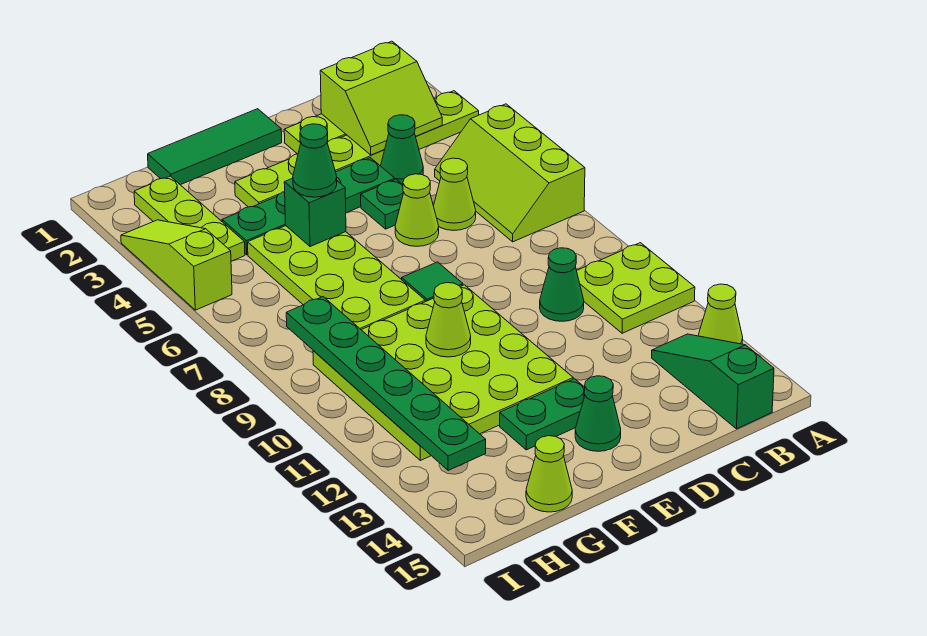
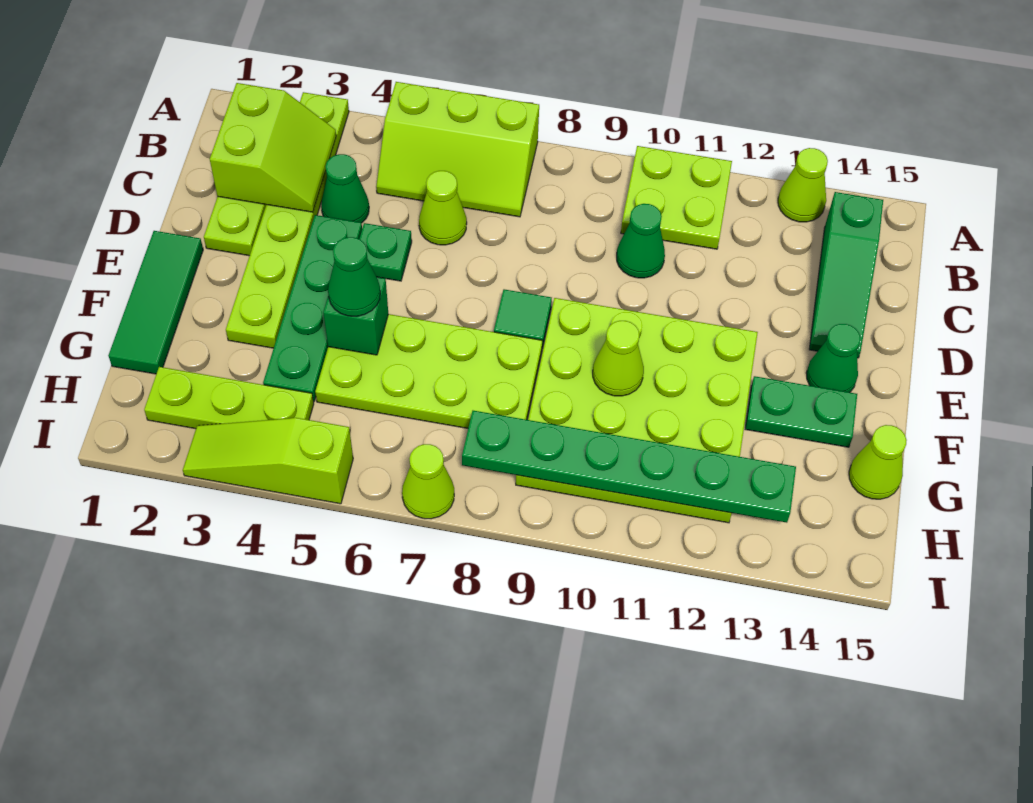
green 1x3 slope [652,334,774,429] -> green 1x3 slope turned to [809,192,883,358]
lime 1x1 cone [395,174,439,246] -> lime 1x1 cone moved to [402,444,454,519]
green 1x2 plate [500,379,585,450] -> green 1x2 plate turned to [745,376,857,447]

